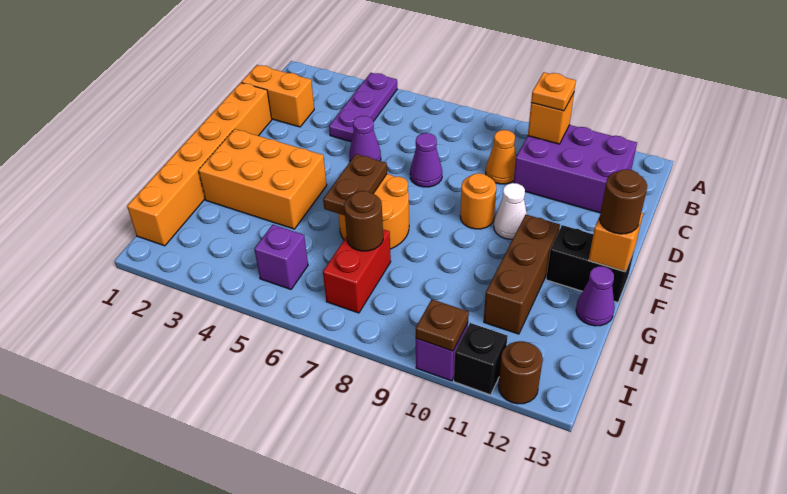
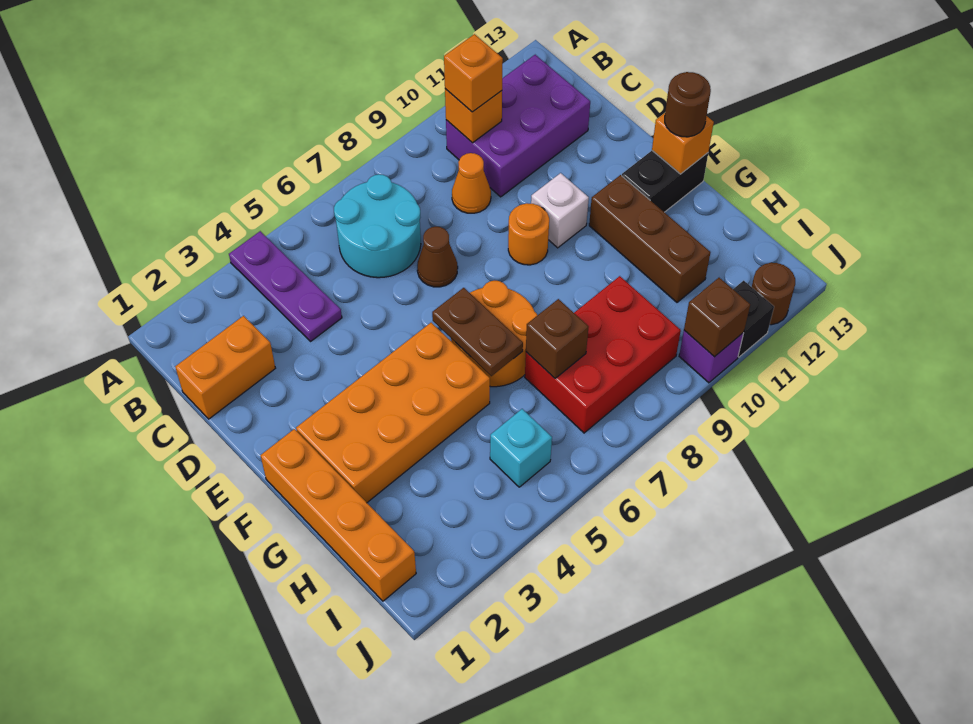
none -> cyan 2x2 round brick [334,174,421,278]
orange 1x1 plate [531,72,576,111] -> orange 1x1 brick [444,34,503,112]
orange 1x6 brick [127,83,272,246] -> orange 1x4 brick [261,429,416,601]
purple 1x1 cone [349,116,381,161] -> none
purple 1x1 cone [410,133,442,187] -> brown 1x1 cone [417,227,458,287]
white 1x1 cone [494,183,527,239] -> white 1x1 brick [531,173,589,248]
orange 2x3 brick [198,129,327,229] -> orange 2x4 brick [296,323,490,503]
purple 1x1 cone [576,266,615,326] -> none
red 1x2 brick [323,229,391,313] -> red 2x3 brick [525,276,681,433]
brown 1x1 round brick [344,191,383,251] -> brown 1x1 brick [526,299,588,378]
purple 1x1 brick [254,225,308,289] -> cyan 1x1 brick [490,409,552,487]
brown 1x1 plate [416,299,469,351] -> brown 1x1 brick [684,278,750,357]

